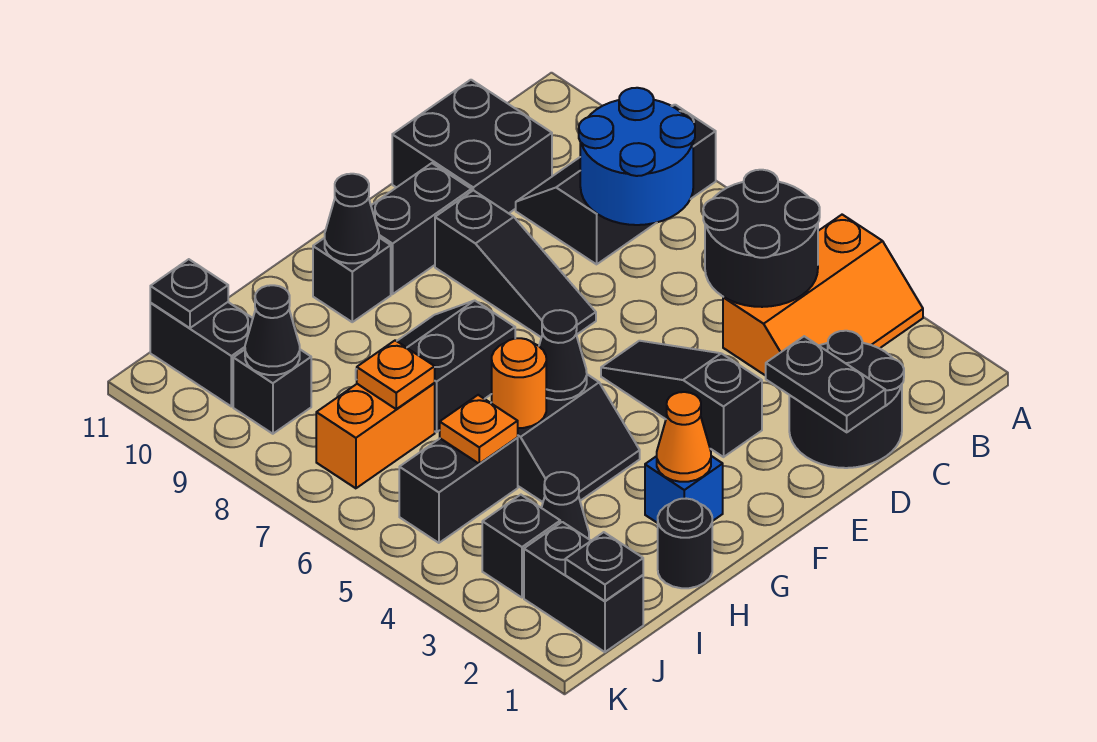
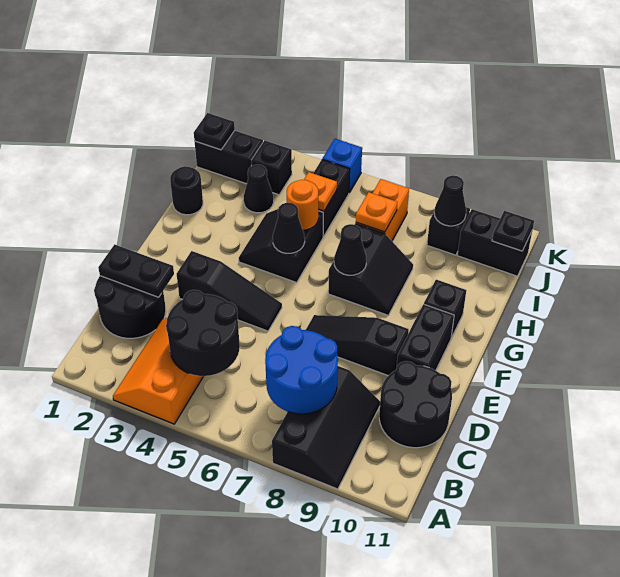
black 2x2 brick [392,80,552,213] -> black 2x2 round brick [379,361,452,448]
blue 1x1 brick [645,456,723,523] -> blue 1x1 brick moved to [322,139,362,193]
orange 1x1 cone [657,392,711,482] -> none
black 1x1 cone [325,174,379,263] -> black 1x1 cone moved to [334,224,366,275]

